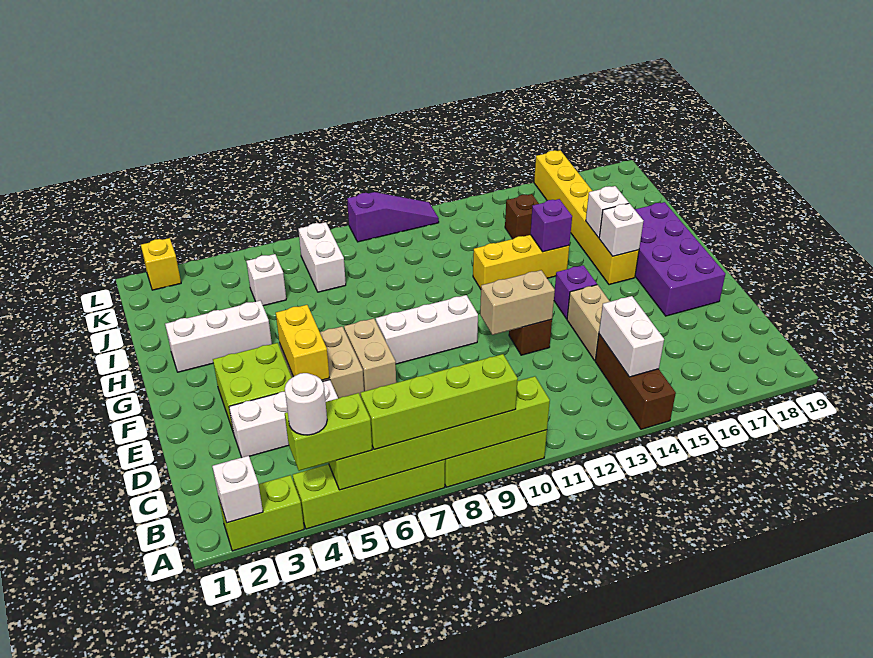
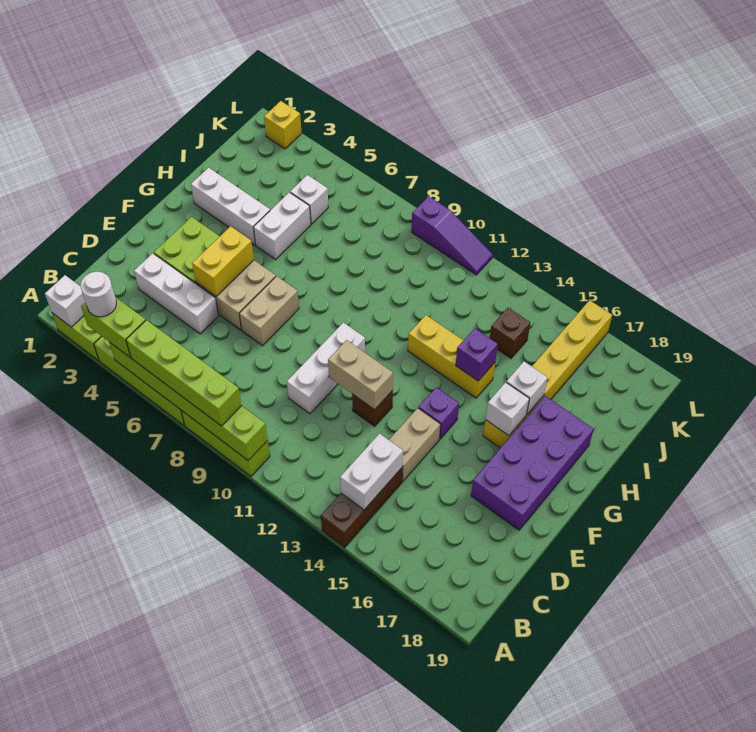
white 1x3 brick [376,295,478,364] -> white 1x3 brick turned to [287,323,365,414]
white 1x2 brick [298,222,346,292] -> white 1x2 brick moved to [253,192,311,259]

